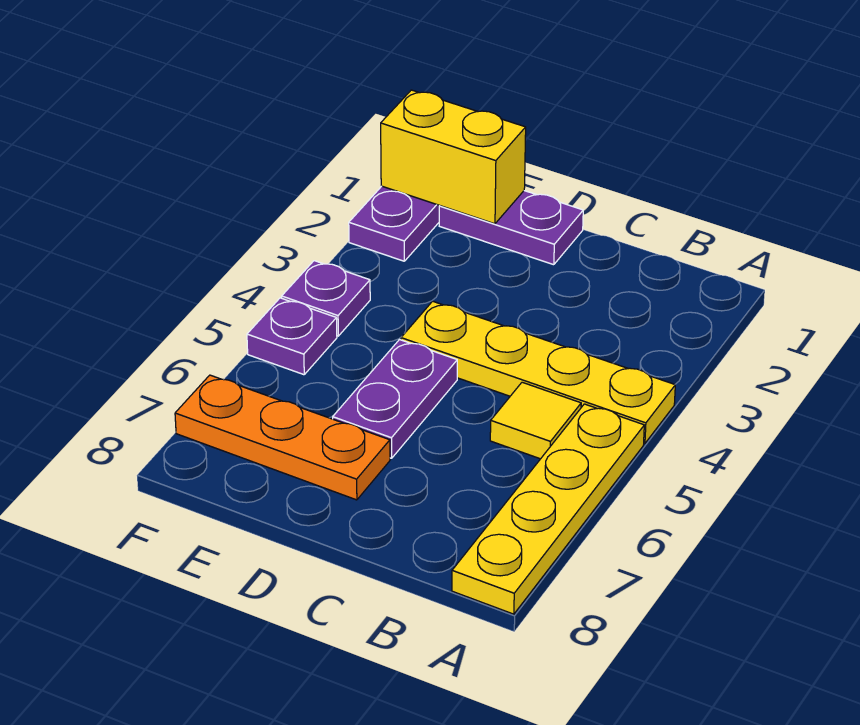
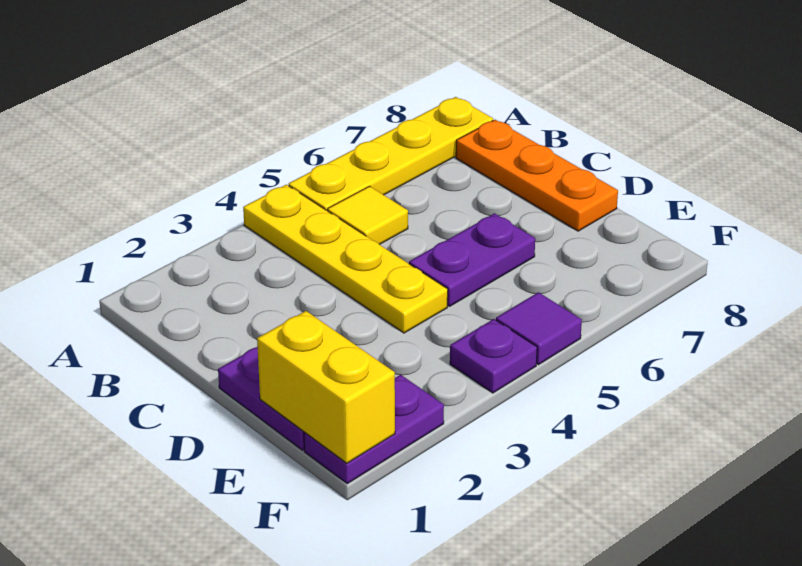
orange 1x3 plate [175,375,390,500] -> orange 1x3 plate moved to [456,120,618,231]
purple 1x1 plate [247,298,337,375] -> purple 1x1 tile [496,292,582,365]

